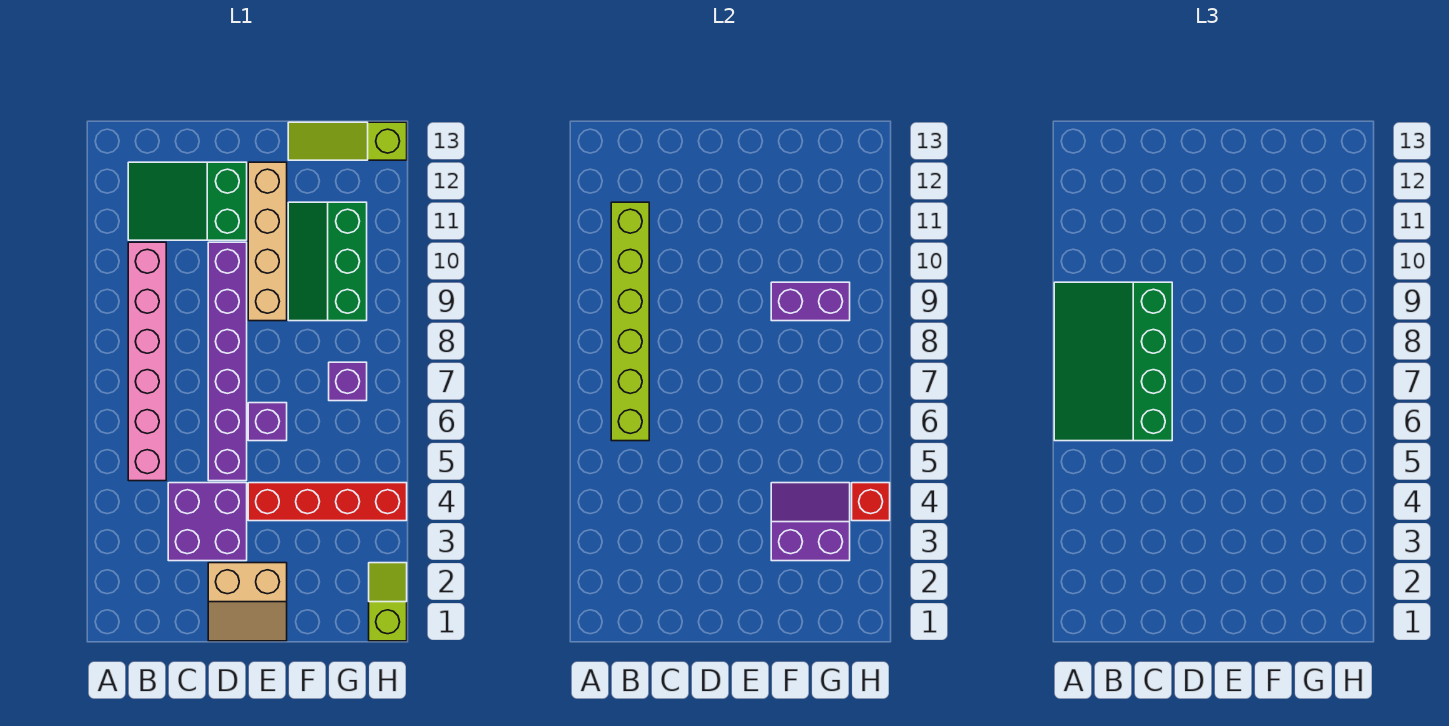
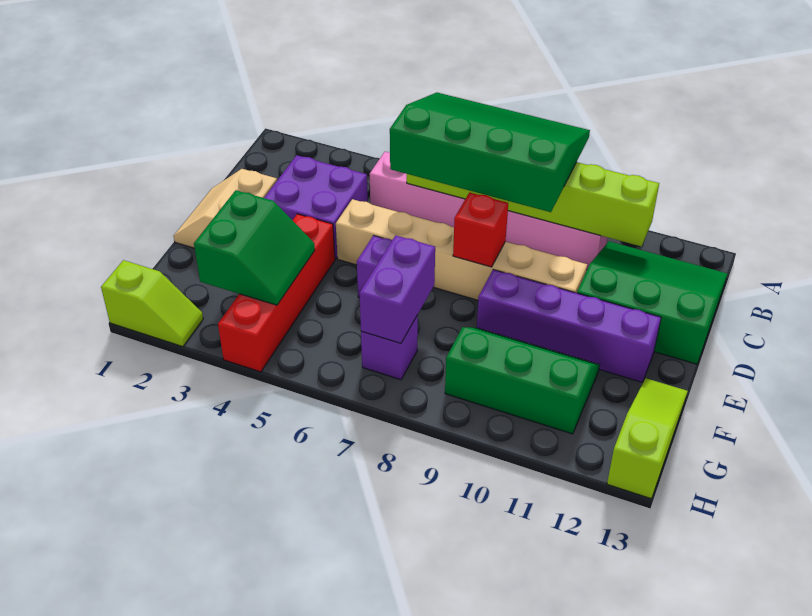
green 2x3 slope [128,162,247,240] -> green 3x3 slope [577,241,727,364]
purple 1x6 brick [208,242,247,481] -> tan 1x6 brick [336,199,587,300]
tan 1x4 brick [248,162,287,321] -> purple 1x4 brick [477,270,661,382]
purple 2x2 slope [771,483,850,561] -> green 2x2 slope [194,190,315,305]
purple 1x2 brick [771,282,850,321] -> purple 1x2 brick moved to [359,235,435,343]
red 1x1 brick [852,483,890,521] -> red 1x1 brick moved to [453,192,508,267]

